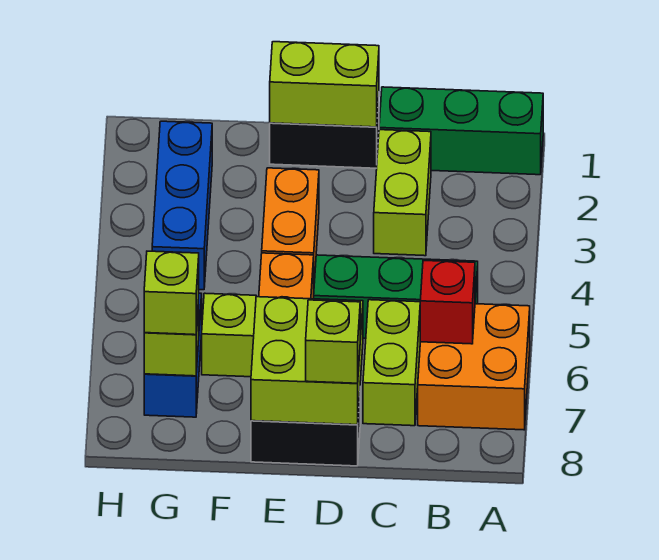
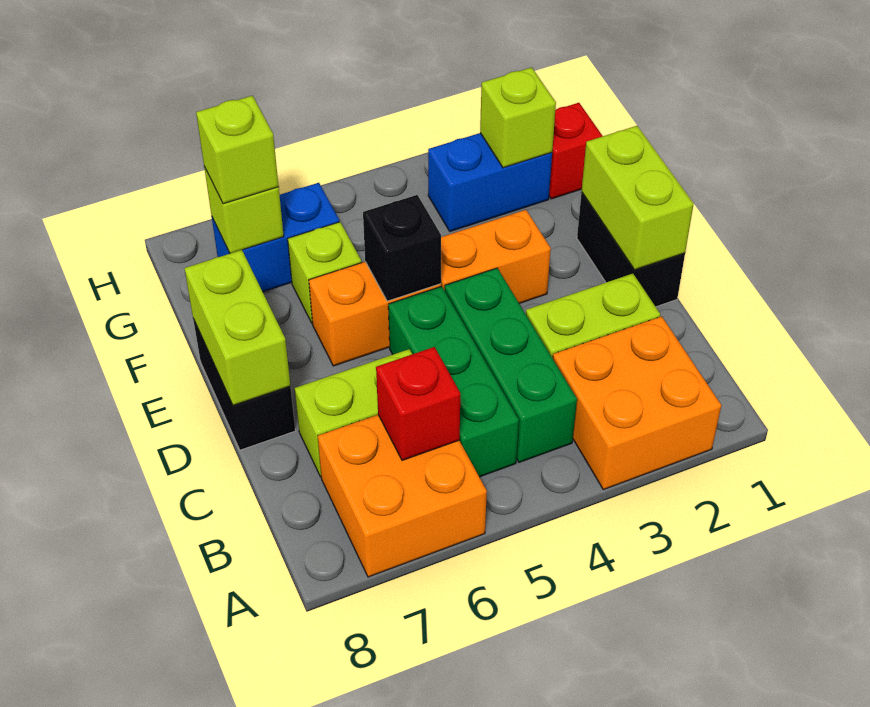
green 1x3 brick [379,87,543,175] -> green 1x3 brick moved to [445,268,577,462]
none -> orange 2x2 brick [553,316,721,490]
lime 2x2 brick [251,297,363,425] -> lime 1x2 brick [184,250,290,405]
lime 1x1 brick [306,300,360,383] -> lime 1x1 brick moved to [480,67,556,168]
none -> black 1x1 brick [363,195,441,301]
none -> red 1x1 brick [549,103,602,199]
blue 1x3 brick [152,121,212,290] -> blue 1x2 brick [428,133,552,231]

